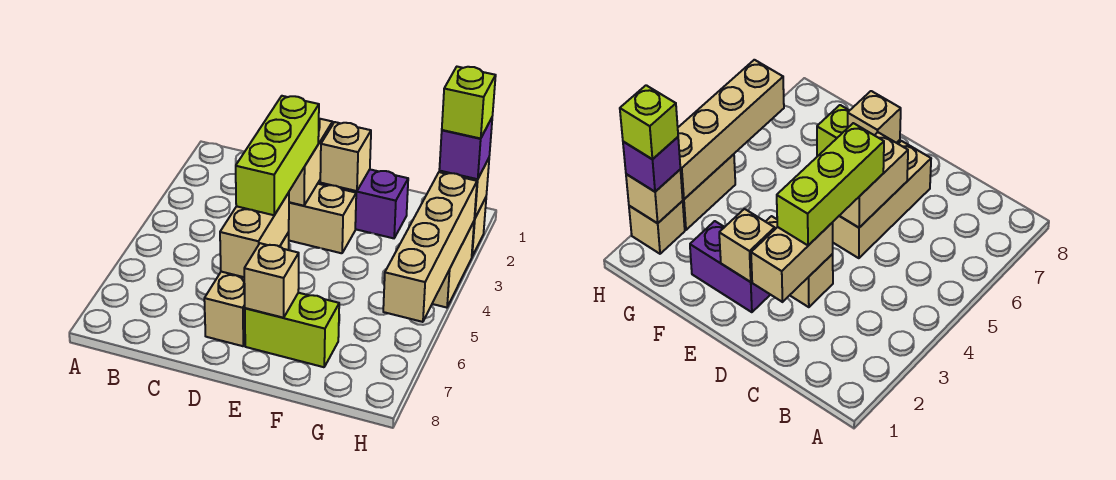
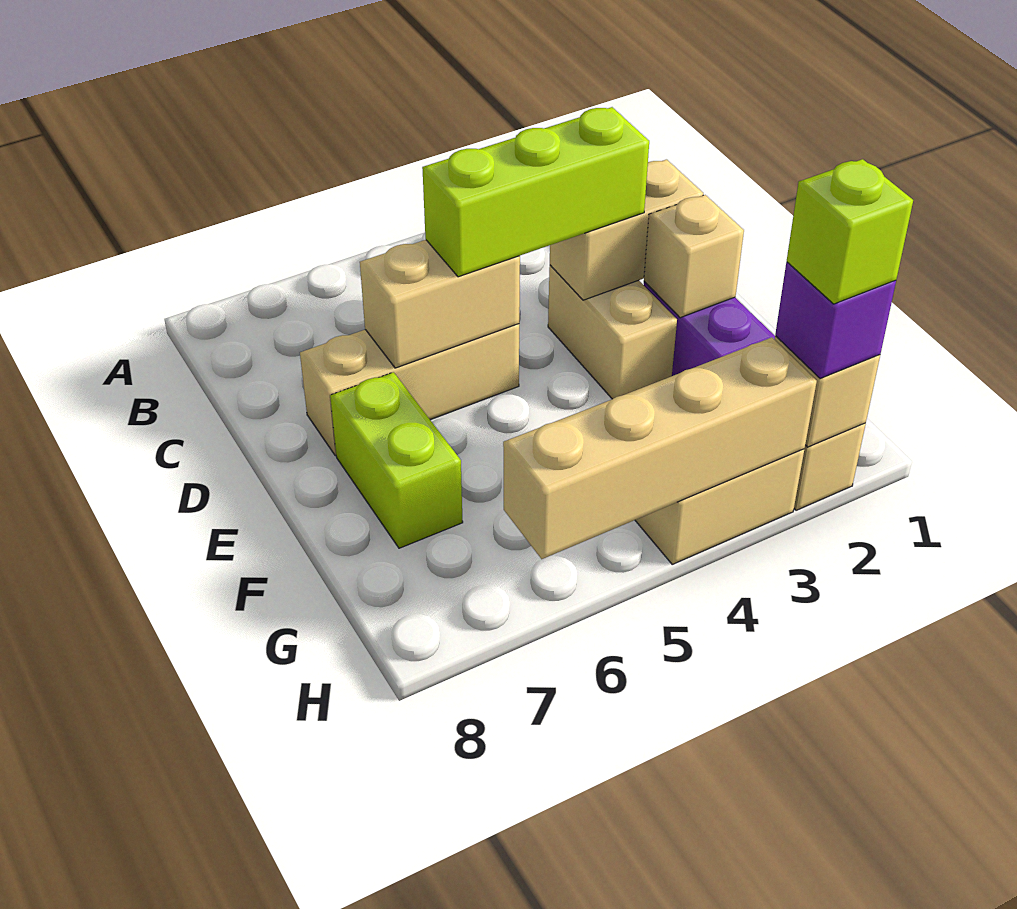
tan 1x1 brick [244,243,299,318] -> none

